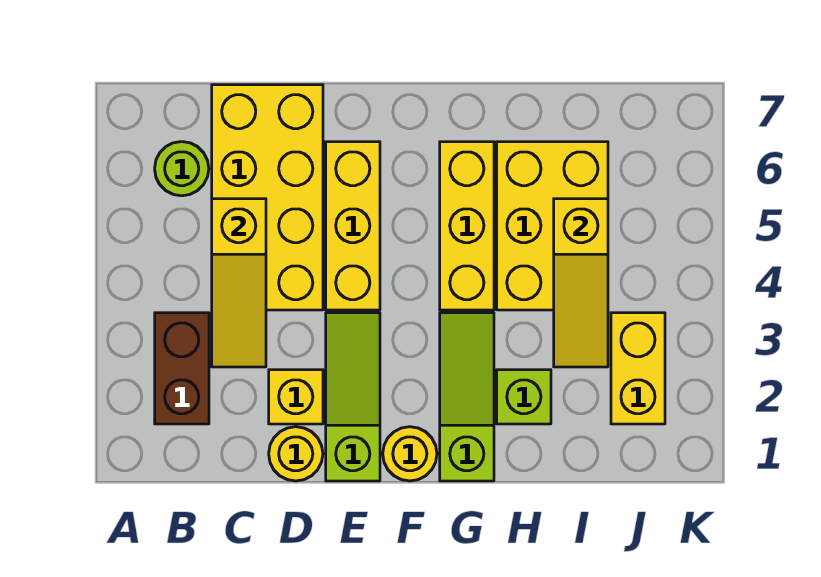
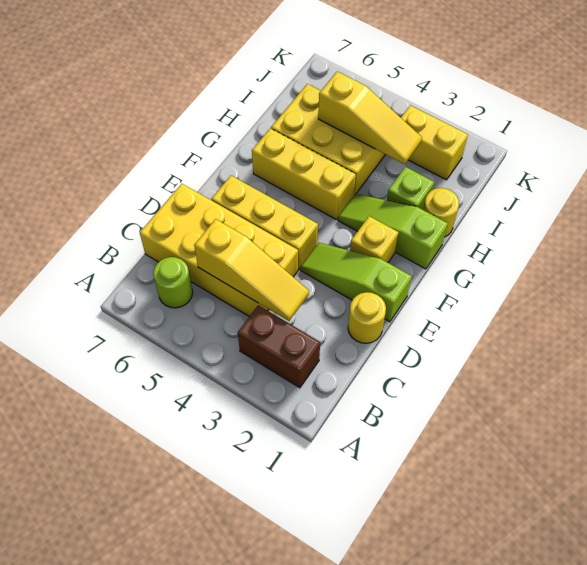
yellow 1x1 brick [269,370,323,424] -> yellow 1x1 brick moved to [350,216,398,262]
yellow 1x1 round brick [383,427,437,481] -> yellow 1x1 round brick moved to [423,188,459,237]

